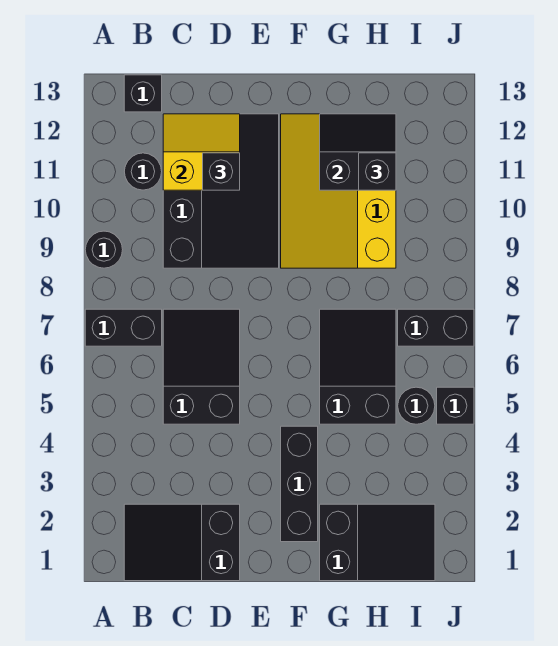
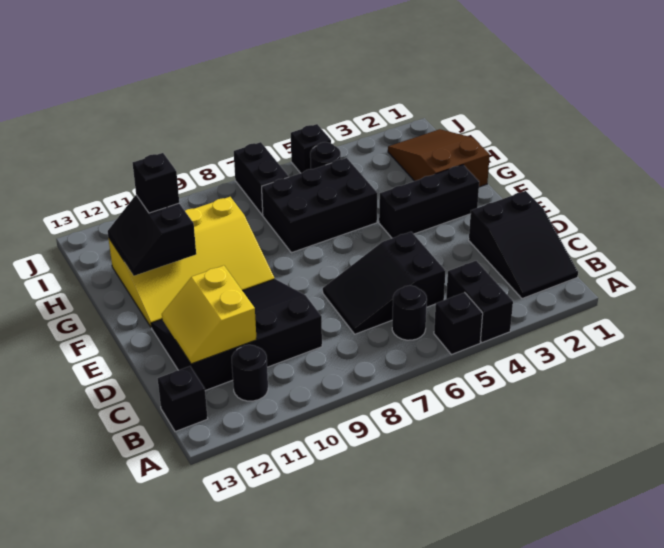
black 1x2 brick [85,309,162,346] -> black 1x2 brick moved to [446,261,513,343]
black 1x1 round brick [85,231,123,268] -> black 1x1 round brick moved to [392,285,427,340]
black 1x1 brick [203,153,240,190] -> black 1x1 brick moved to [434,293,483,355]
black 2x3 slope [320,504,435,581] -> brown 2x3 slope [388,129,490,187]
black 2x3 slope [320,309,396,424] -> black 2x3 brick [262,158,377,253]

